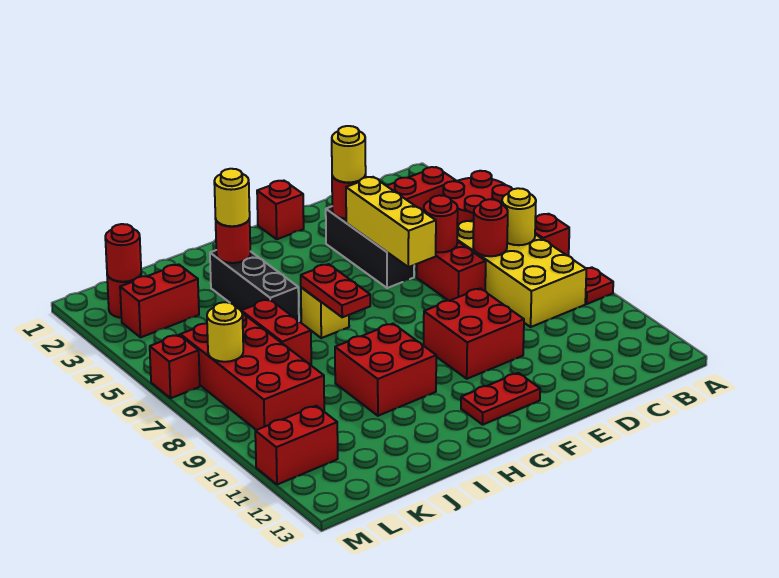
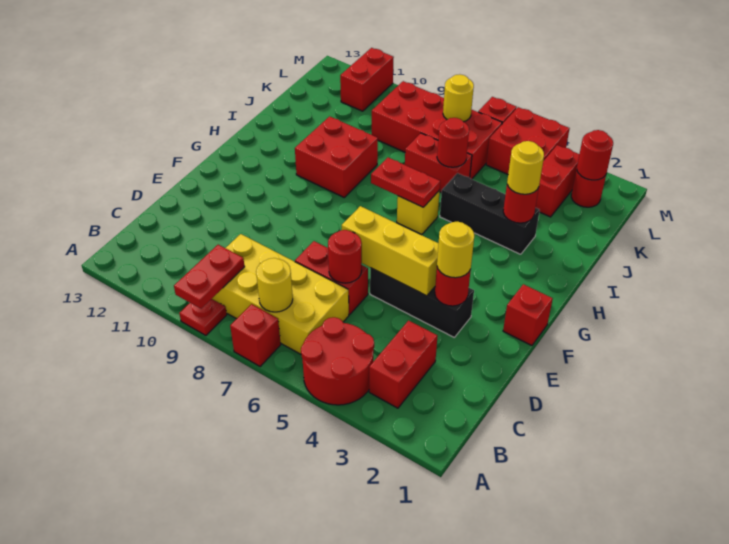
red 1x1 round brick [473,199,508,256] -> red 1x1 round brick moved to [437,118,469,167]
red 2x2 brick [424,288,524,379] -> red 2x2 brick moved to [486,107,570,174]
red 1x2 plate [461,373,540,425] -> red 1x2 plate moved to [174,245,245,309]

